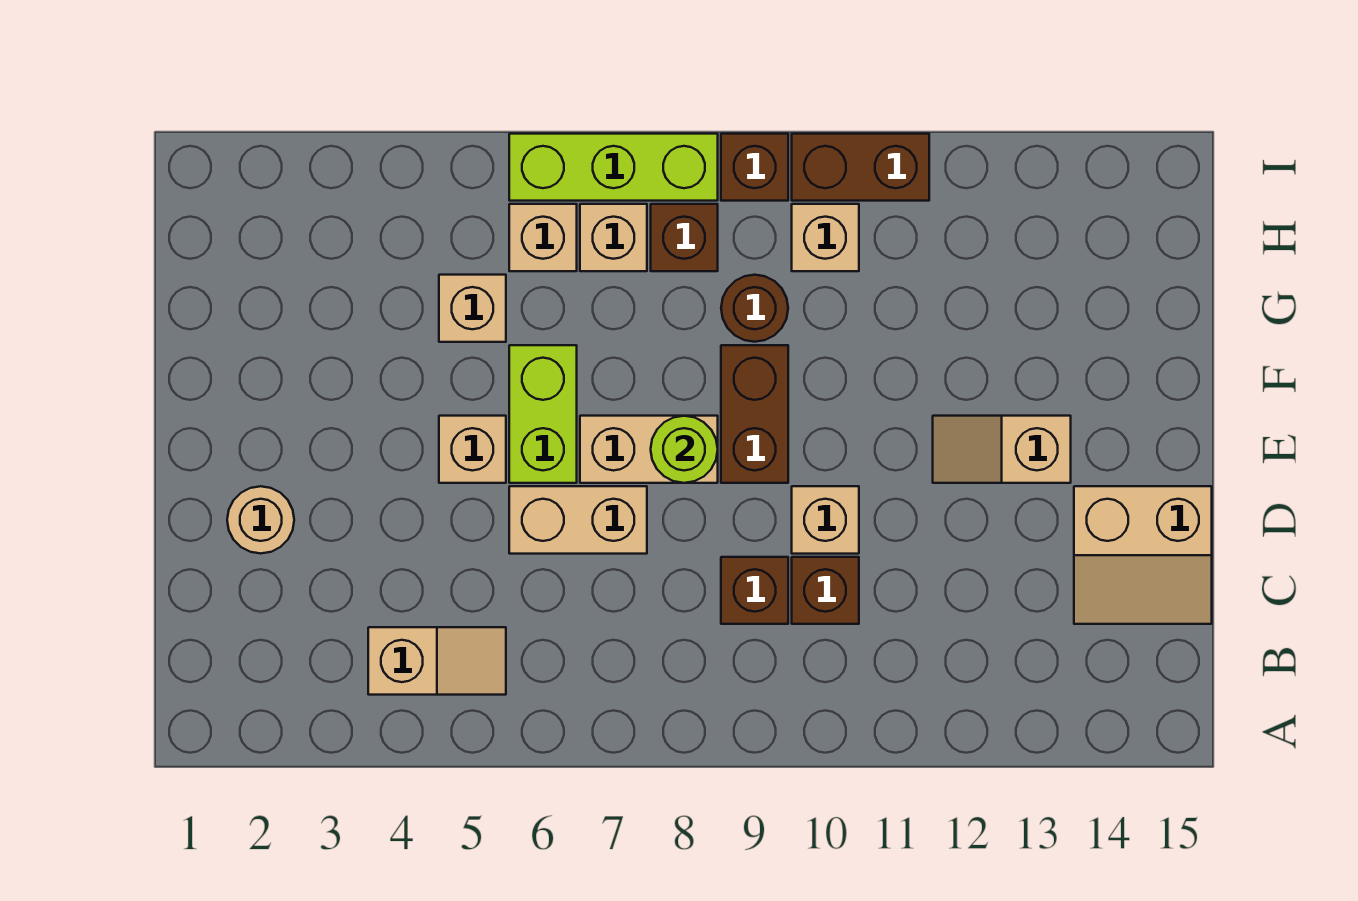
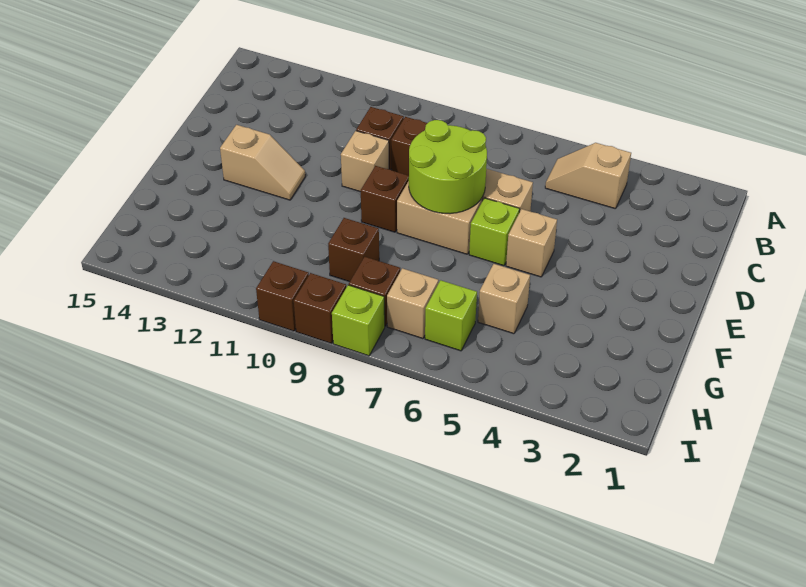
tan 2x2 slope [1074,486,1212,624] -> none
tan 1x1 round brick [227,486,294,554] -> none
lime 1x2 brick [509,345,577,483] -> lime 1x1 brick [469,198,520,266]
lime 1x1 round brick [651,416,718,483] -> lime 2x2 round brick [409,120,487,214]
brown 1x2 brick [721,345,788,483] -> brown 1x1 brick [361,166,409,232]
brown 1x1 round brick [721,275,788,342] -> brown 1x1 brick [328,218,379,282]
tan 1x1 brick [509,204,577,271] -> lime 1x1 brick [425,280,477,351]
tan 1x1 brick [792,204,859,271] -> none
lime 1x3 brick [509,134,718,201] -> lime 1x1 brick [332,285,385,356]
brown 1x2 brick [792,134,929,201] -> brown 1x1 brick [256,261,309,331]

